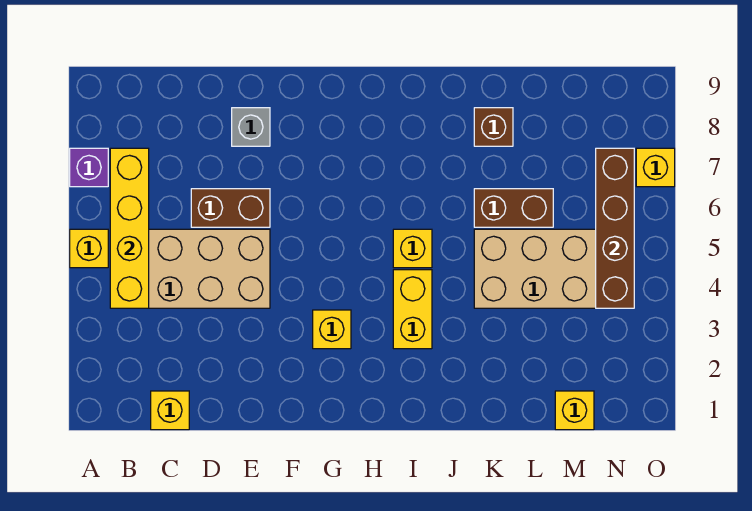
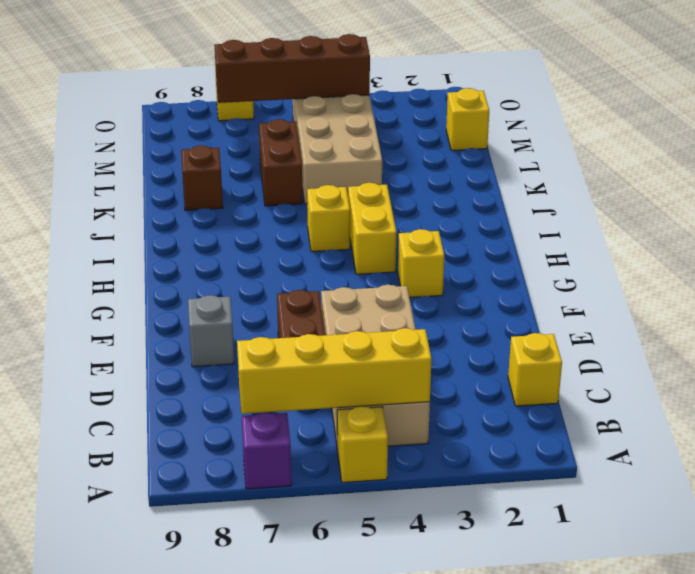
yellow 1x2 brick [393,270,432,349] -> yellow 1x2 brick turned to [348,183,396,274]

